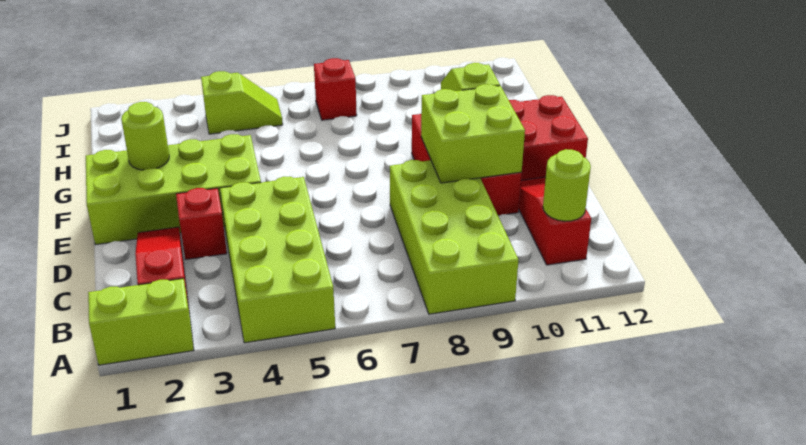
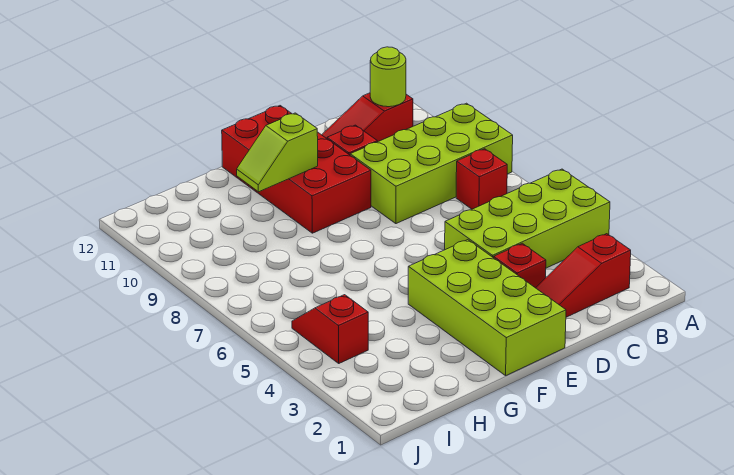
lime 1x2 brick [88,278,194,365] -> none
lime 2x2 brick [421,84,525,183] -> none
lime 1x1 round brick [121,102,169,170] -> none
lime 1x2 slope [201,71,283,134] -> red 1x2 slope [292,295,368,363]
red 1x1 brick [314,58,357,120] -> red 1x1 brick moved to [456,149,507,209]

